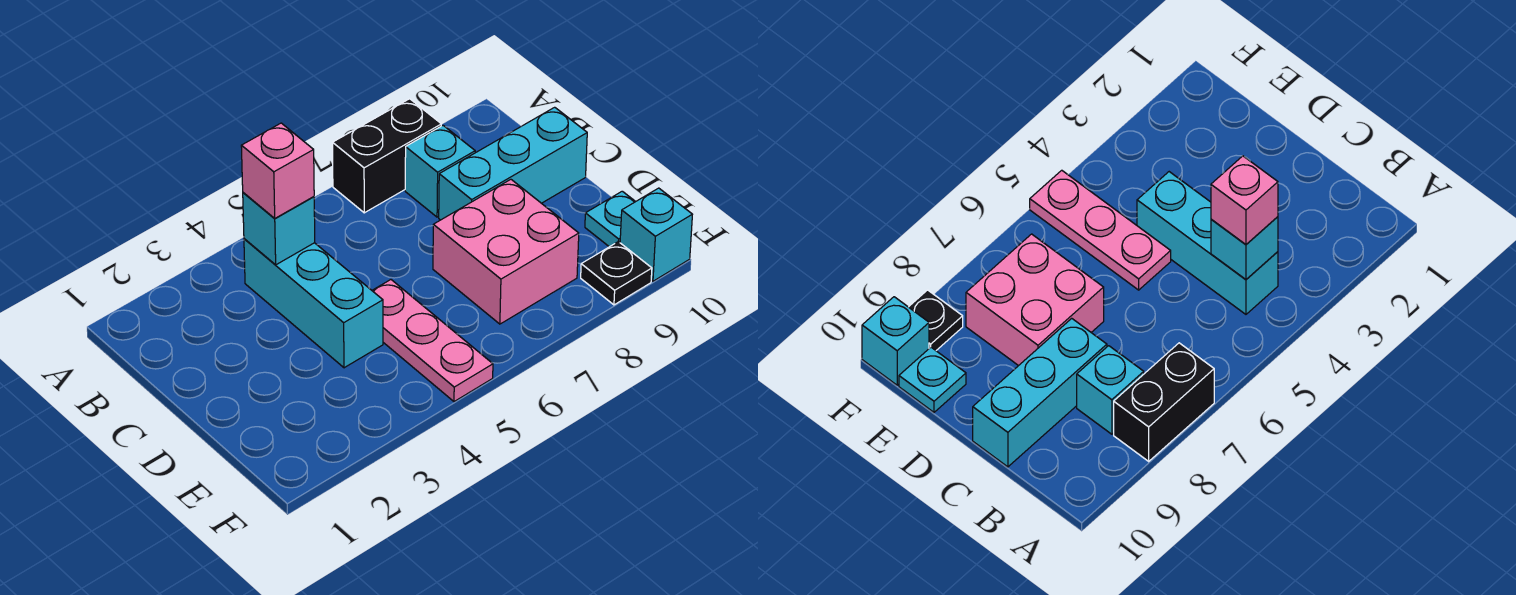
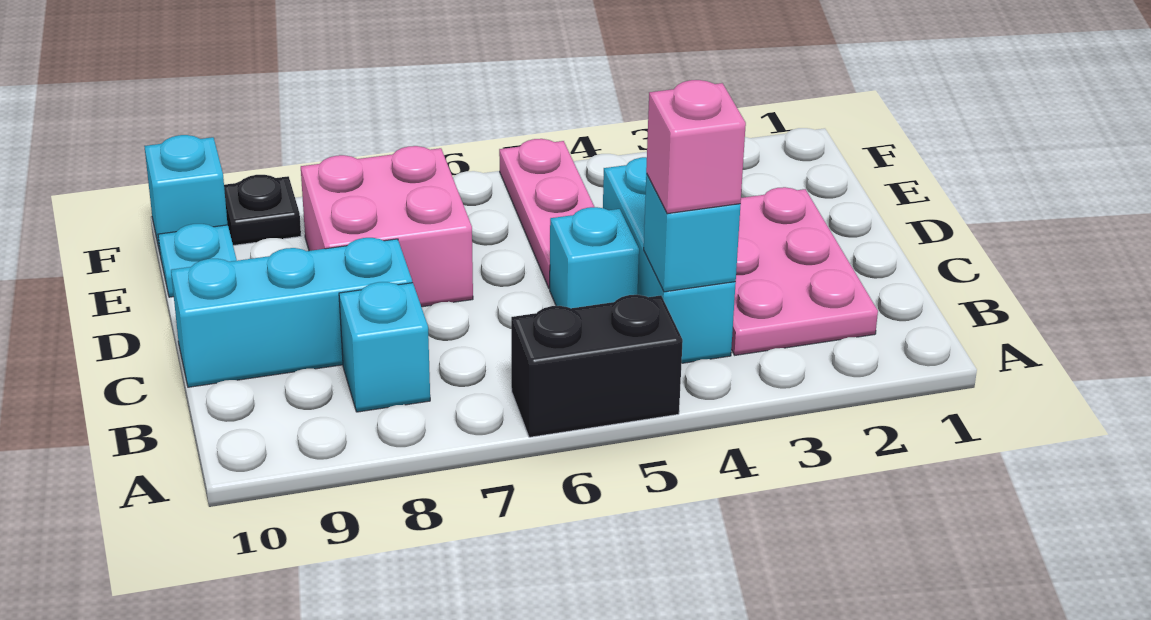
black 1x2 brick [333,99,441,213] -> black 1x2 brick moved to [511,295,683,437]
none -> pink 2x3 plate [731,187,878,355]
none -> cyan 1x1 brick [550,207,639,308]

